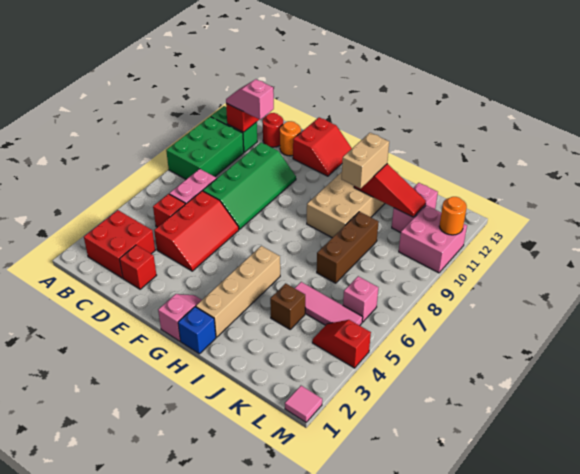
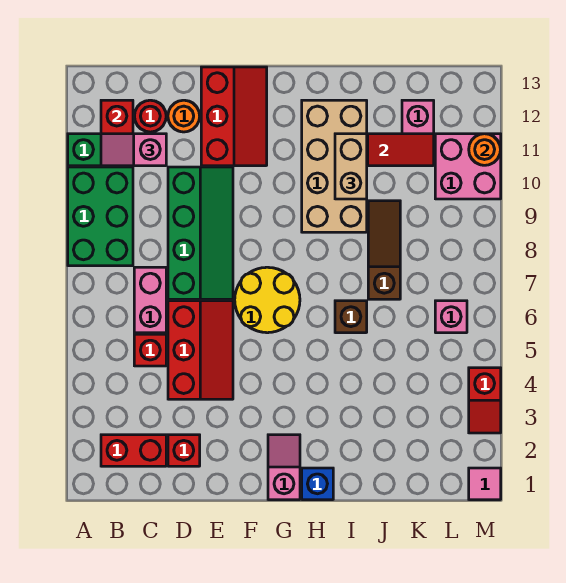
red 2x2 brick [84,210,155,278] -> red 1x2 brick [101,435,166,466]
red 2x2 slope [293,117,352,176] -> red 2x3 slope [201,67,267,166]
none -> yellow 2x2 round brick [235,267,300,333]
tan 1x4 brick [196,246,280,337] -> none
brown 1x1 brick [270,283,305,329] -> brown 1x1 brick moved to [335,301,367,333]
pink 1x3 tile [295,282,363,326] -> none
brown 1x3 brick [317,212,379,283] -> brown 1x3 slope [368,201,400,299]
red 1x2 slope [312,320,371,368] -> red 1x2 slope turned to [469,368,501,433]

